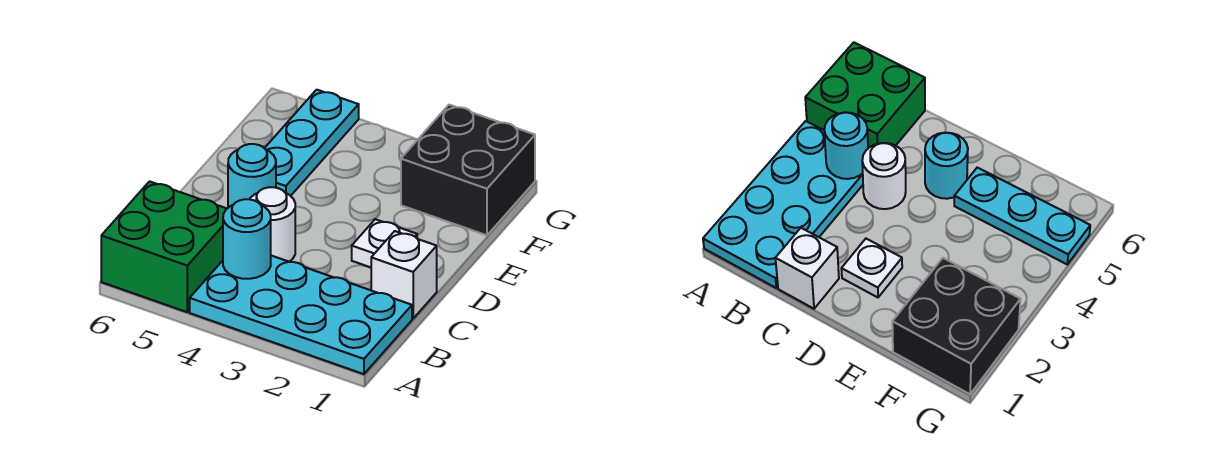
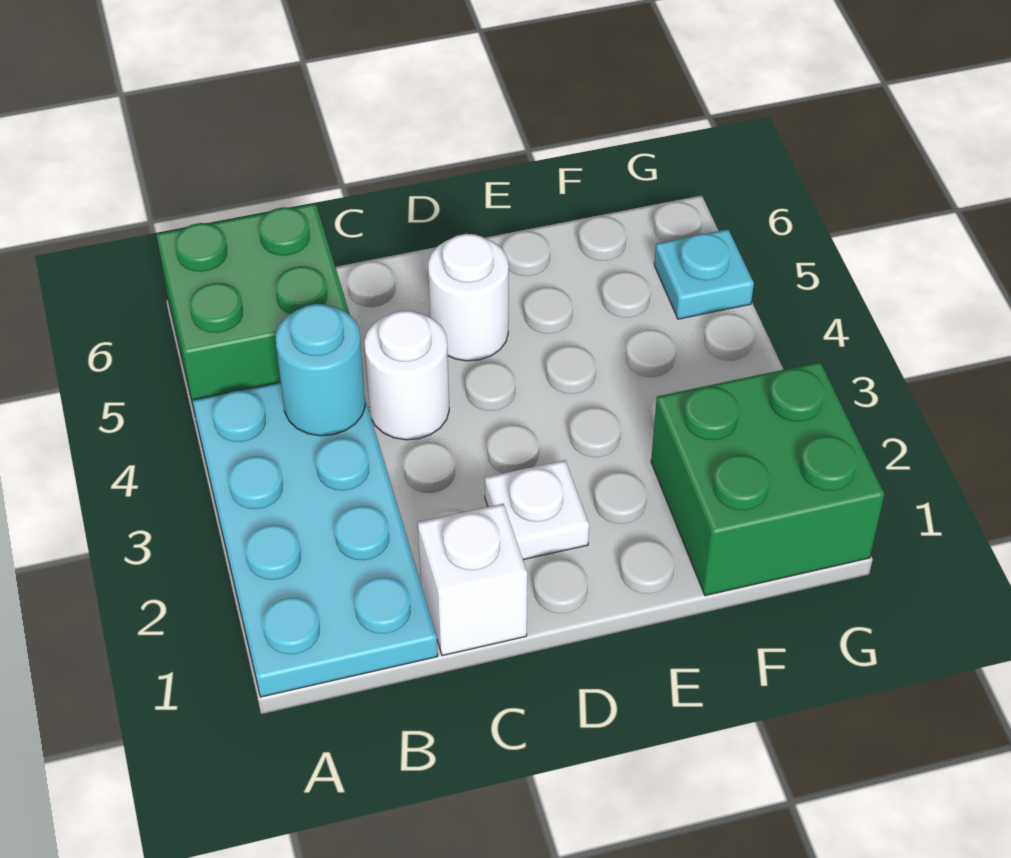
cyan 1x1 round brick [228,144,276,208] -> white 1x1 round brick [428,234,509,361]
cyan 1x3 plate [265,90,359,196] -> cyan 1x1 plate [654,229,754,319]
black 2x2 brick [401,105,535,235] -> green 2x2 brick [651,362,884,596]

